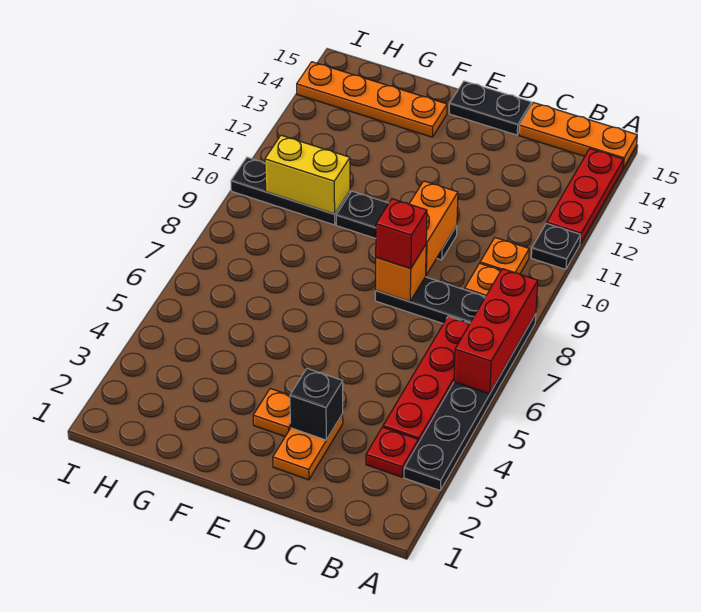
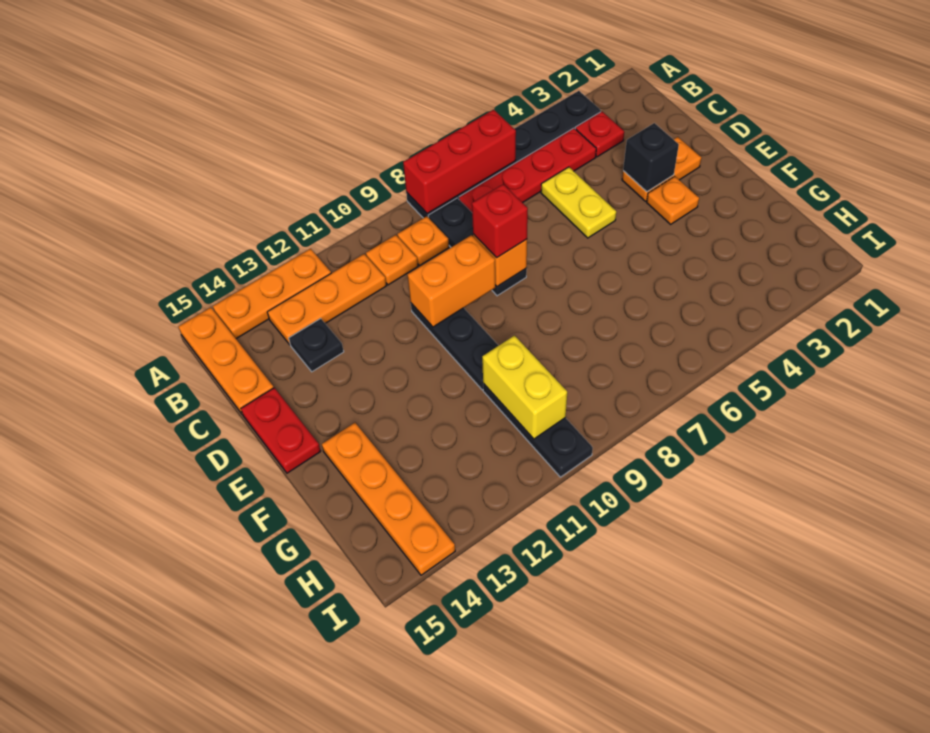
black 1x1 plate [531,223,581,269] -> black 1x1 plate moved to [289,318,344,372]
red 1x3 plate [547,149,624,244] -> orange 1x3 plate [213,249,331,339]
none -> orange 1x3 plate [267,254,386,345]
none -> yellow 1x2 plate [541,167,616,238]
black 1x2 plate [449,81,532,135] -> red 1x2 plate [241,388,321,473]

